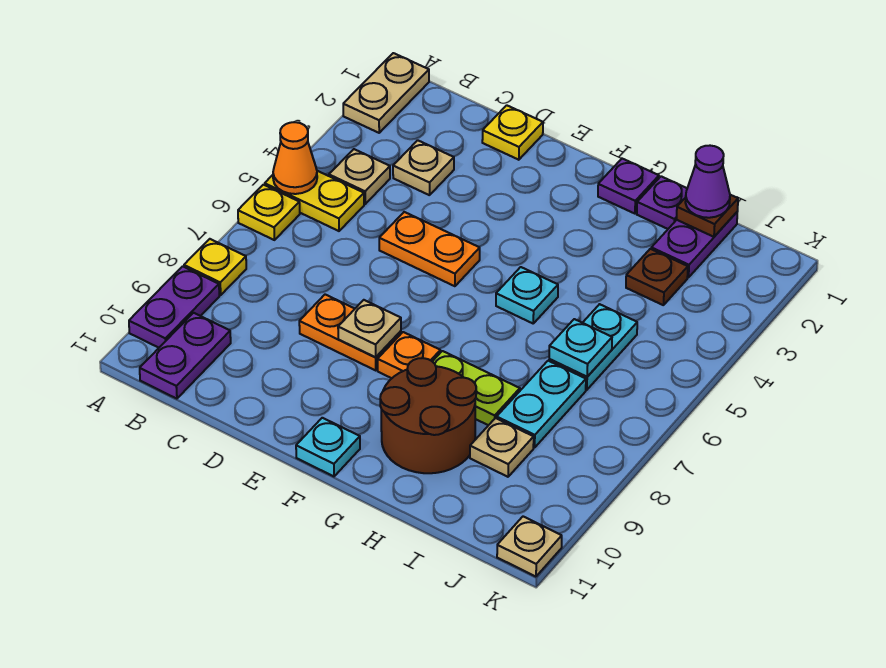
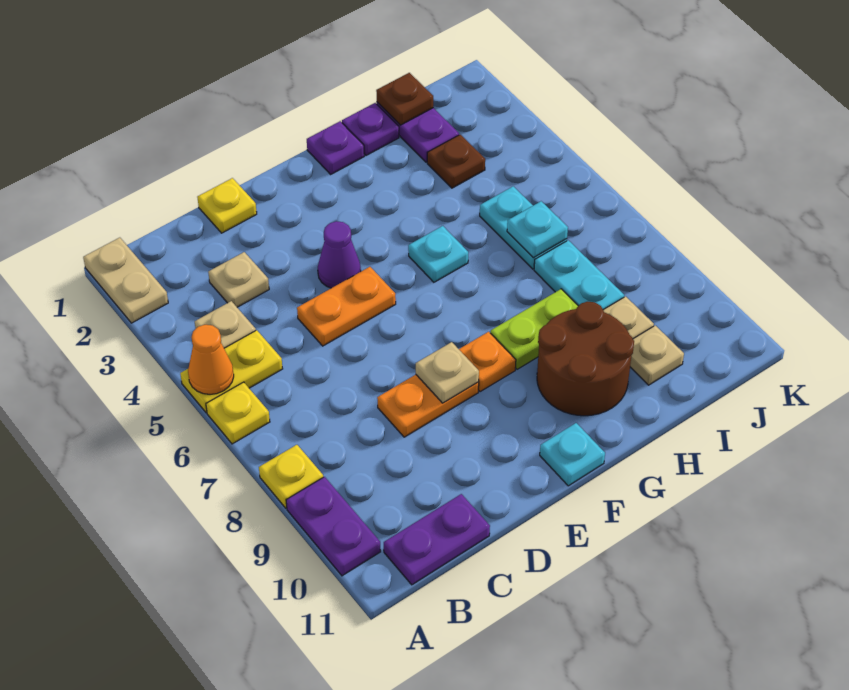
purple 1x2 plate [140,313,231,399] -> purple 1x2 plate turned to [384,494,490,585]
purple 1x1 cone [685,146,730,218] -> purple 1x1 cone moved to [318,221,361,288]
tan 1x1 plate [497,517,562,577] -> tan 1x1 plate moved to [630,325,684,385]

